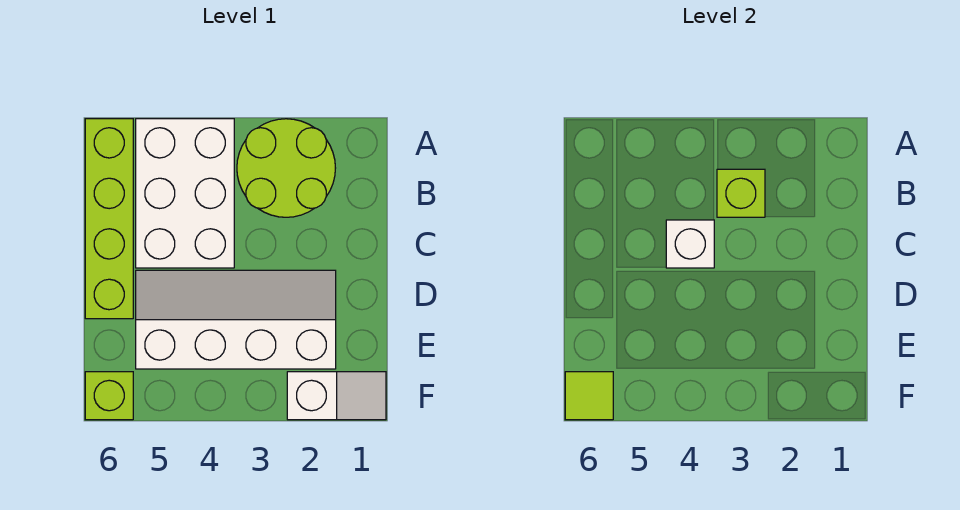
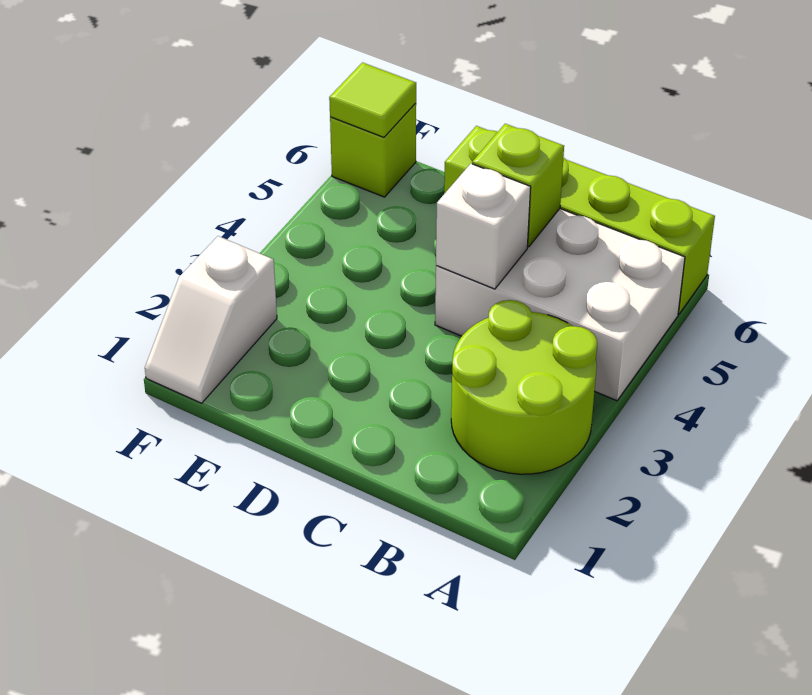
lime 1x1 brick [717,169,765,217] -> lime 1x1 brick moved to [472,124,564,247]
white 2x4 slope [136,270,336,369] -> none

